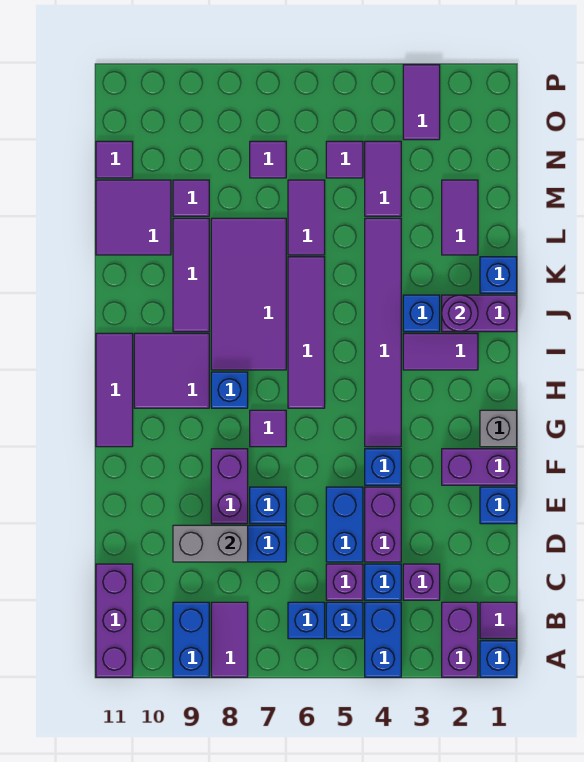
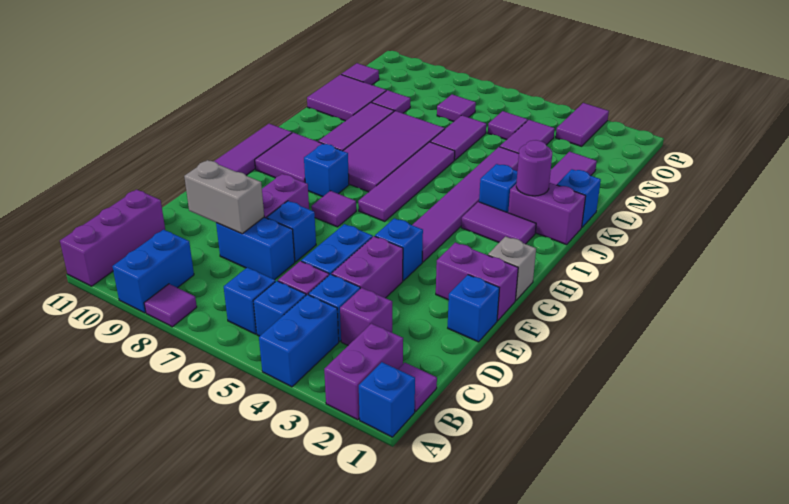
purple 1x2 tile [211,602,248,677] -> purple 1x1 tile [144,284,197,327]

